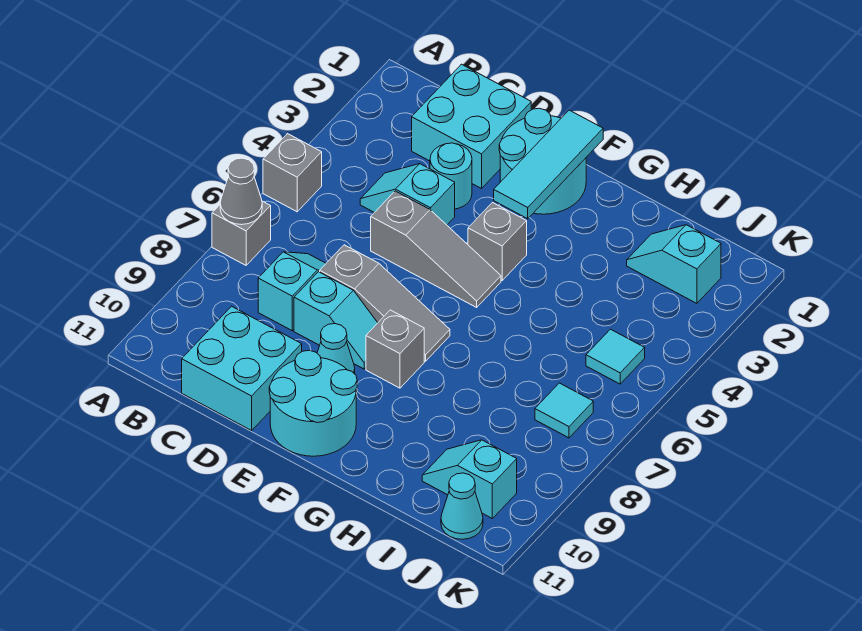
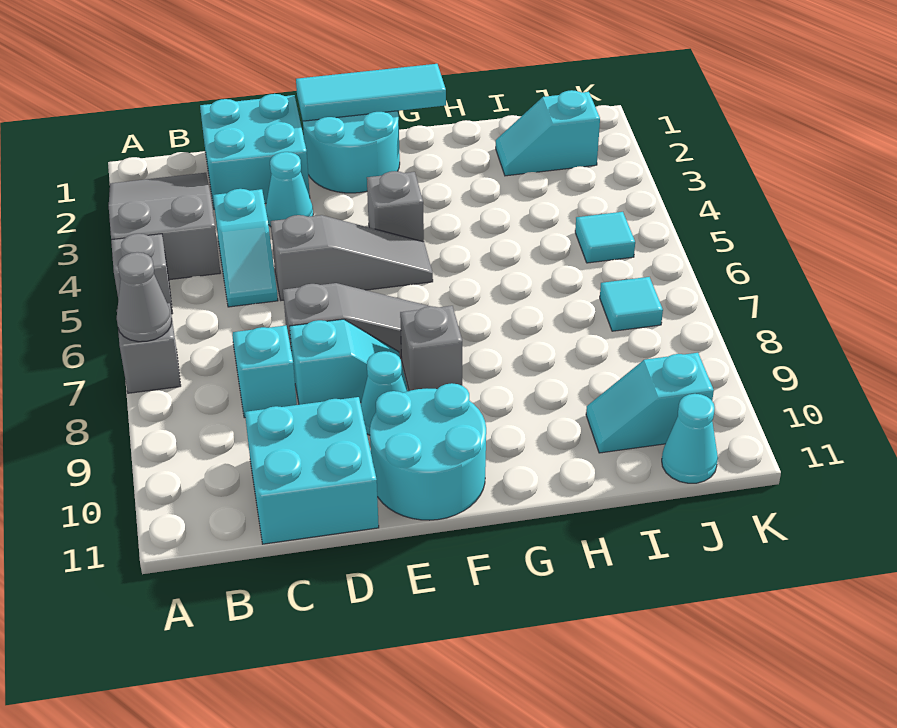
none -> grey 2x3 slope [109,173,220,280]
cyan 1x2 slope [360,164,455,225] -> cyan 1x2 slope turned to [213,189,278,307]
cyan 1x1 round brick [430,143,472,209] -> cyan 1x1 cone [266,152,313,227]
cyan 1x3 tile [494,110,603,219] -> cyan 1x3 tile turned to [296,64,446,121]

